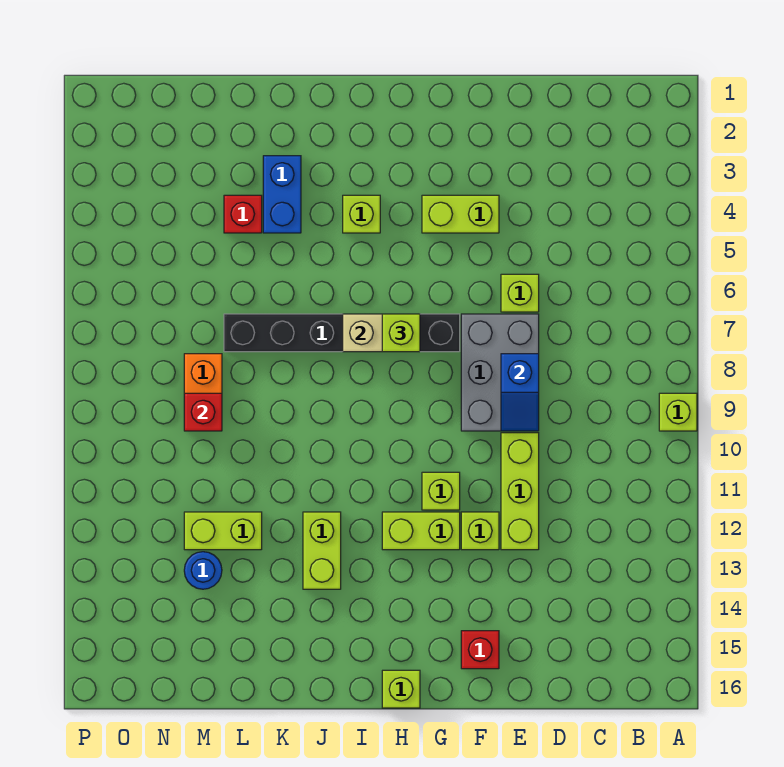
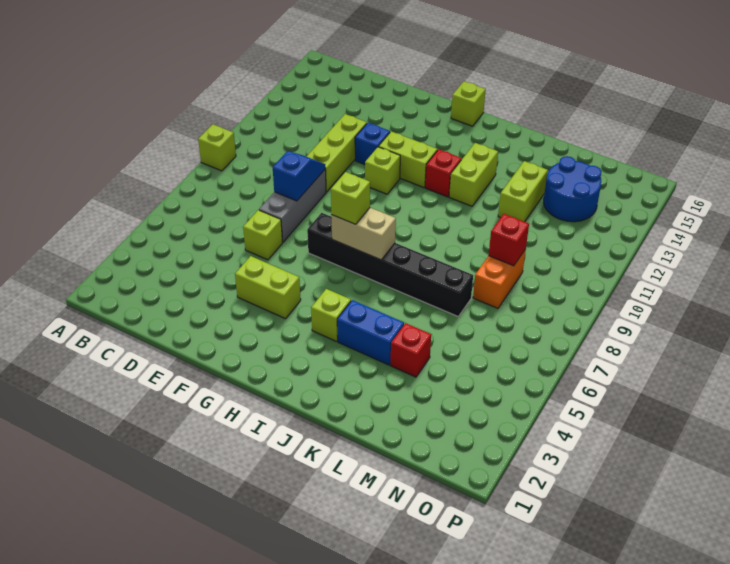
grey 2x3 brick [461,314,539,431] -> grey 1x3 brick [259,169,326,242]
lime 1x1 brick [461,512,499,550] -> blue 1x1 brick [355,123,390,164]
red 1x1 brick [461,631,499,669] -> red 1x1 brick moved to [425,149,462,197]
blue 1x2 brick [263,156,301,233] -> blue 1x2 brick turned to [337,300,404,365]
lime 1x2 brick [184,512,262,550] -> lime 1x2 brick turned to [498,161,548,222]
blue 1x1 round brick [184,552,222,589] -> blue 2x2 round brick [544,156,602,222]

